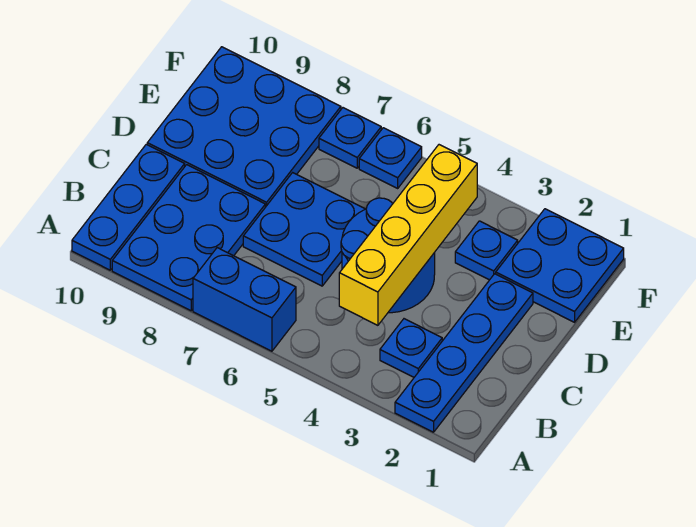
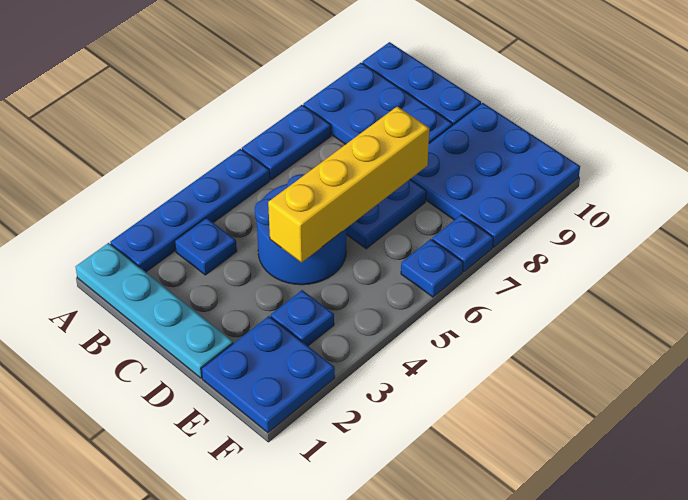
none -> cyan 1x4 plate [76,243,233,378]
blue 1x4 plate [395,274,533,432] -> blue 1x4 plate turned to [110,149,270,272]
blue 1x2 brick [193,248,296,351] -> blue 1x2 plate [242,105,331,180]
yellow 1x4 brick [339,145,477,325] -> yellow 1x4 brick turned to [268,106,429,263]

